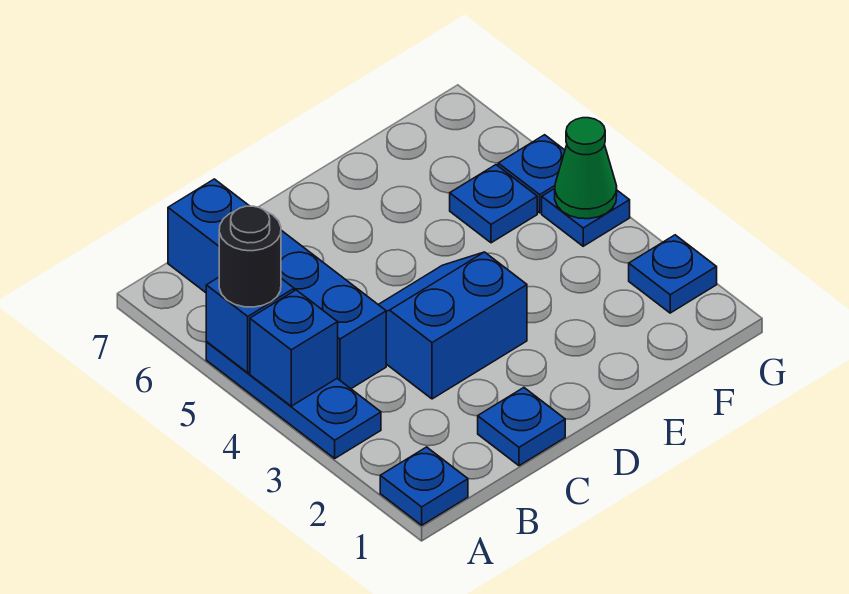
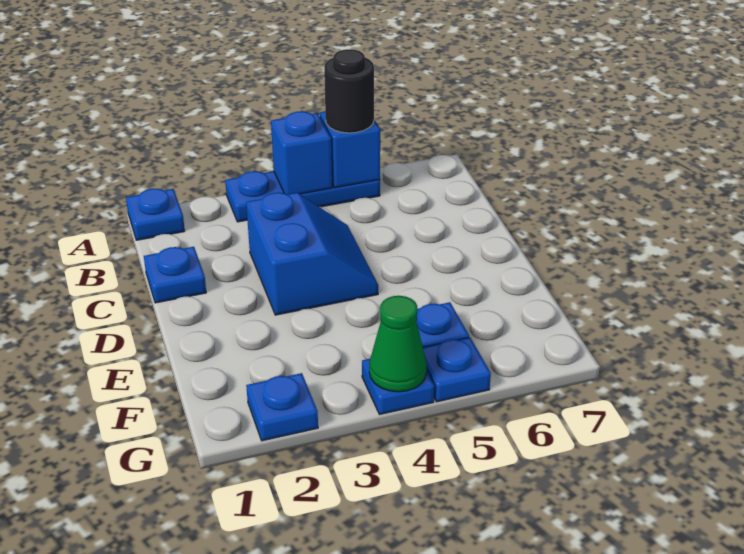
blue 1x4 brick [168,179,386,389] -> none

